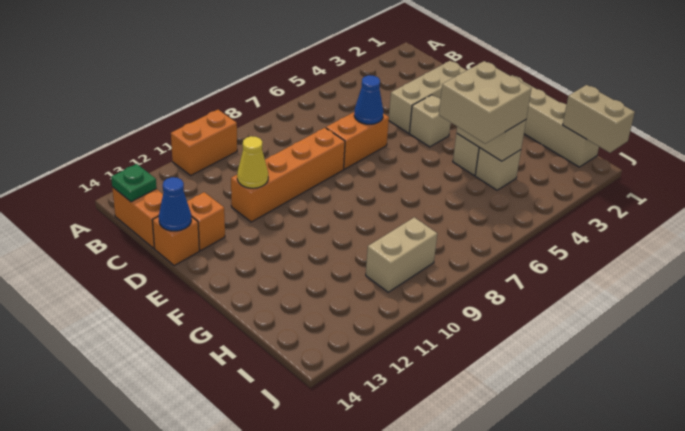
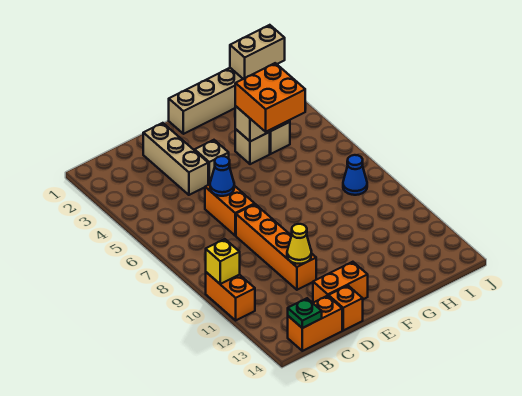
none -> yellow 1x1 brick [206,239,240,284]
orange 1x1 brick [187,192,225,250] -> orange 1x2 brick [313,262,368,303]
blue 1x1 cone [159,177,191,231] -> blue 1x1 cone moved to [343,155,367,195]
tan 2x2 brick [439,61,531,144] -> orange 2x2 brick [235,63,305,132]
tan 1x2 brick [366,217,437,292] -> none

